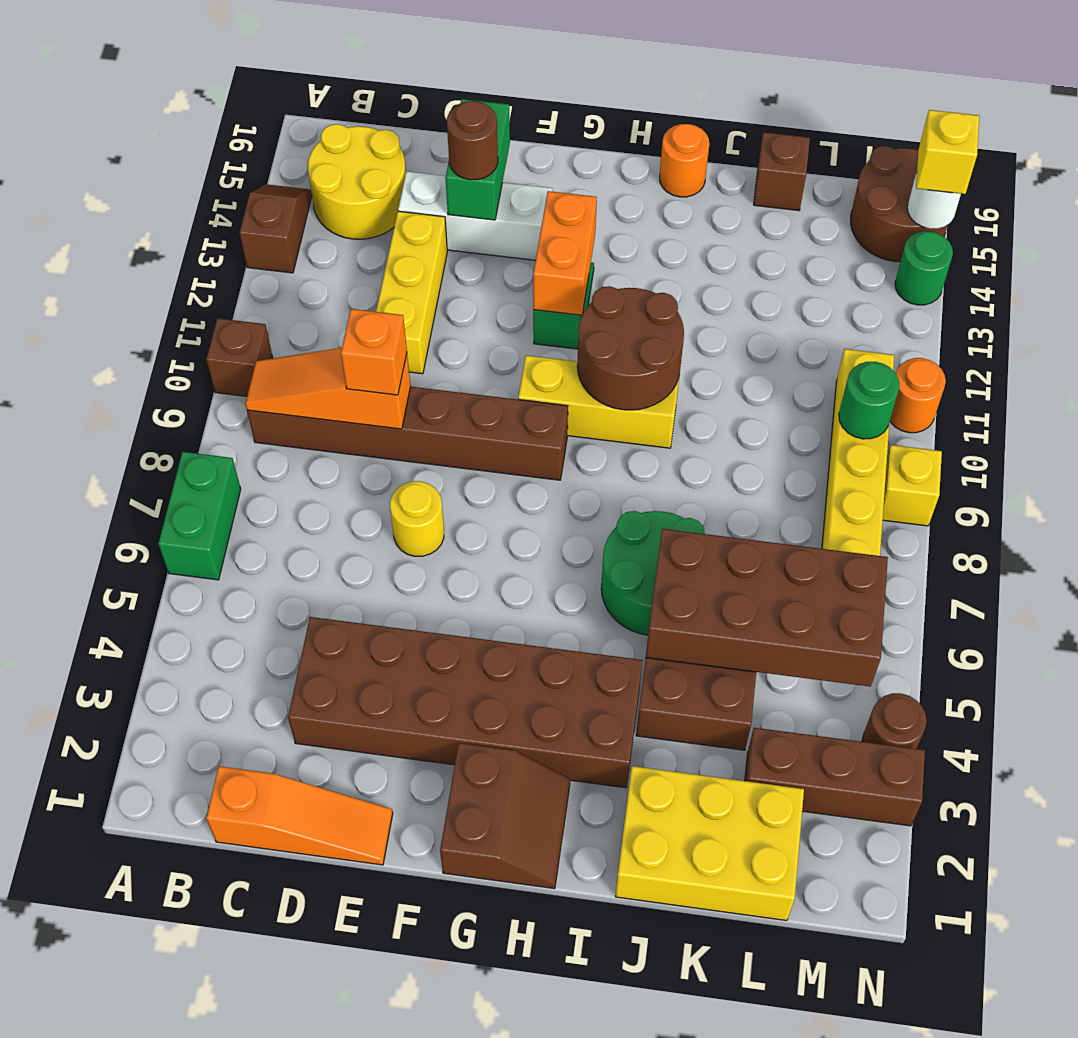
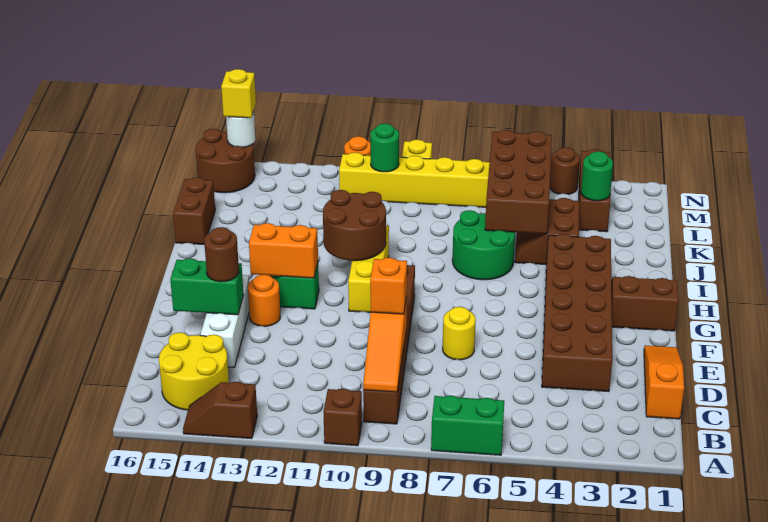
yellow 1x3 brick [376,211,447,374] -> none
orange 1x1 round brick [660,124,709,197] -> orange 1x1 round brick moved to [248,274,280,326]
yellow 2x3 brick [615,766,804,921] -> none
brown 1x1 brick [754,132,810,211] -> brown 1x2 brick [173,177,215,245]
green 1x1 round brick [895,231,953,305] -> green 1x1 round brick moved to [581,151,613,201]

